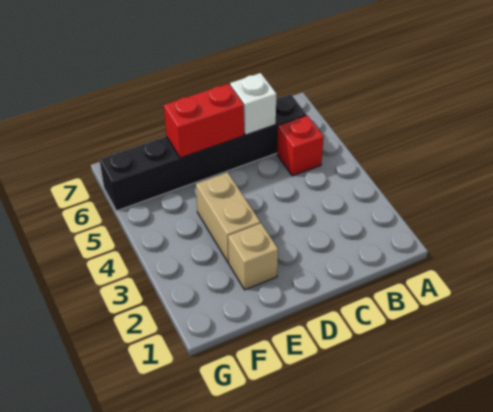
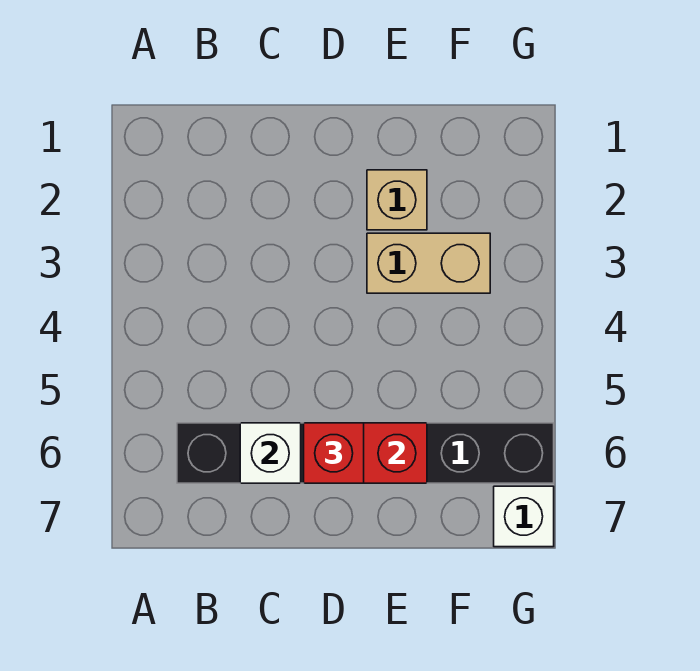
red 1x1 brick [277,115,324,176] -> red 1x1 brick moved to [304,423,364,483]
tan 1x2 brick [196,172,260,262] -> tan 1x2 brick turned to [367,233,490,293]
none -> white 1x1 brick [494,486,554,547]

